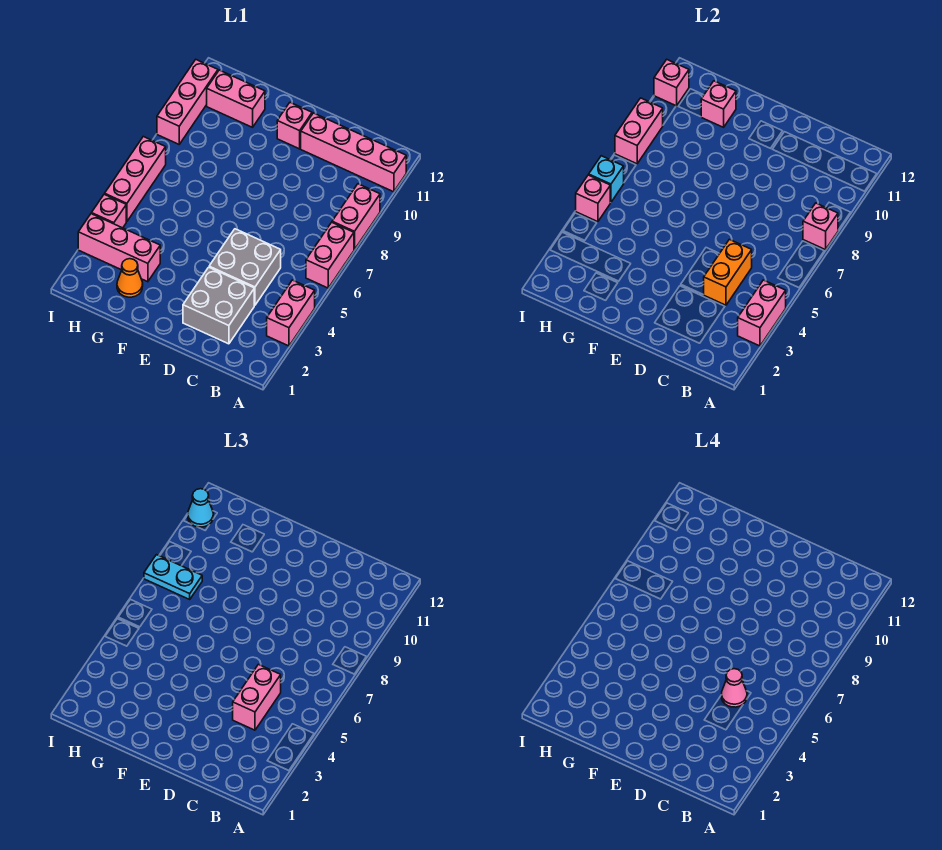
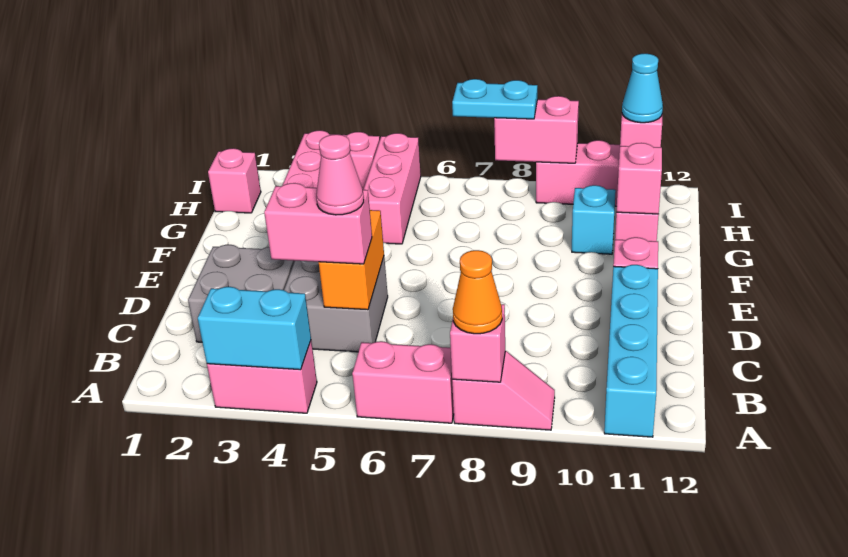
pink 1x2 brick [738,280,786,346] -> cyan 1x2 brick [198,287,311,370]
pink 1x2 brick [332,184,380,250] -> pink 1x2 slope [452,351,555,430]
pink 1x4 brick [301,113,406,192] -> cyan 1x4 brick [604,265,658,437]
orange 1x2 brick [704,239,752,305] -> orange 1x2 brick turned to [319,210,384,310]
orange 1x1 cone [117,259,143,297] -> orange 1x1 cone moved to [453,250,502,334]
cyan 1x2 plate [144,555,202,599] -> cyan 1x2 plate turned to [452,79,537,119]
pink 1x3 brick [105,137,166,222] -> pink 1x3 brick turned to [363,133,421,244]
pink 1x1 brick [576,175,610,222] -> pink 1x1 brick moved to [208,148,261,213]
cyan 1x1 brick [589,156,624,202] -> cyan 1x1 brick moved to [572,185,616,254]

